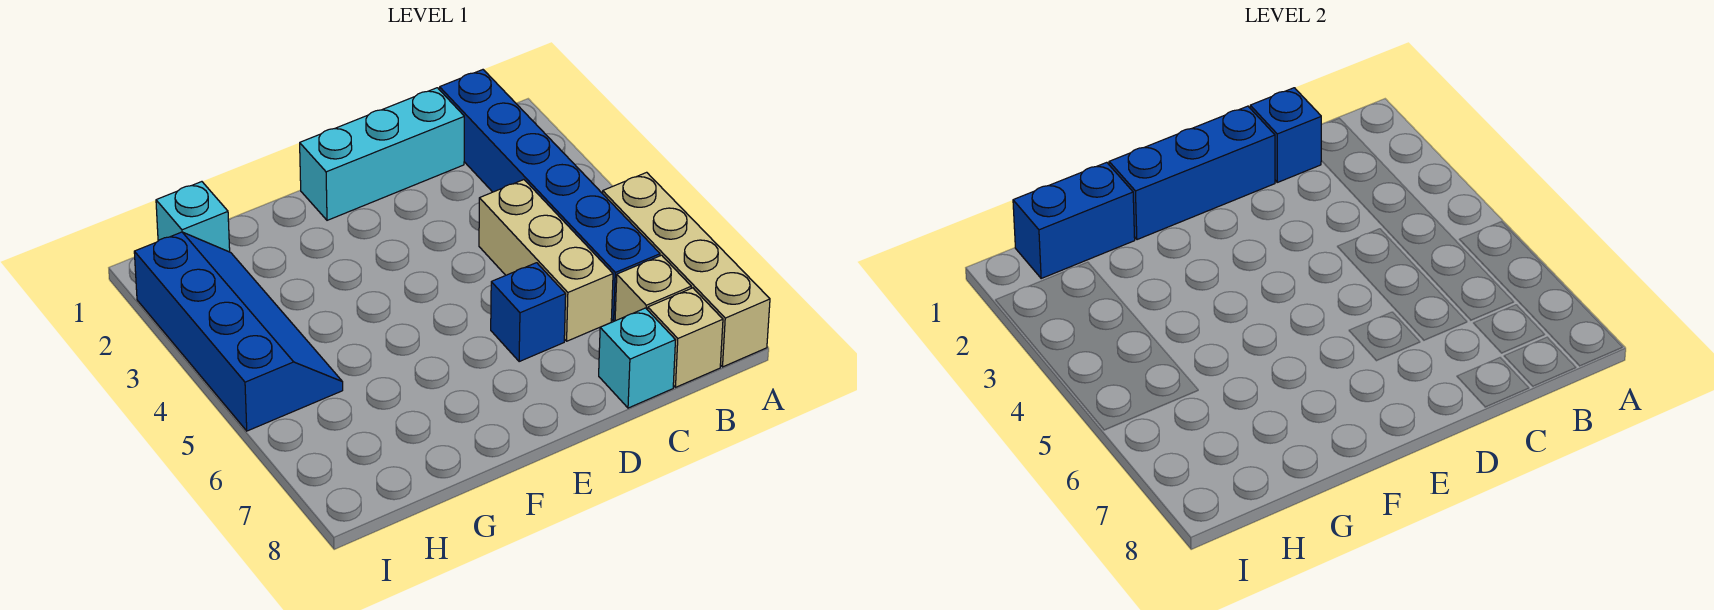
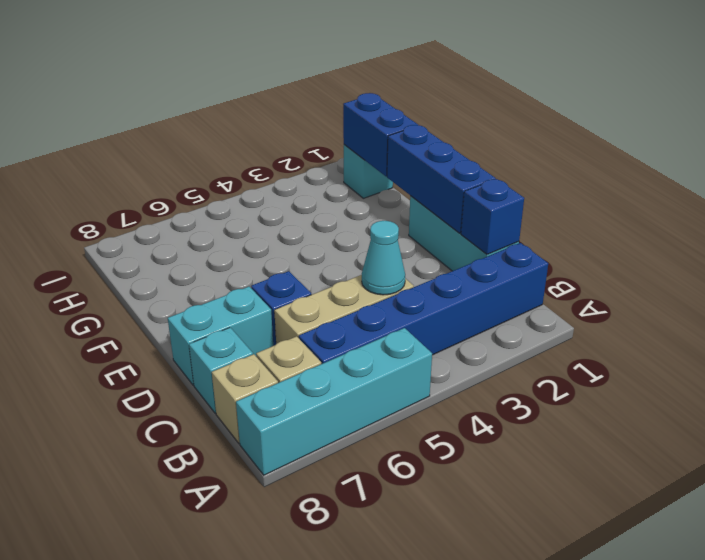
tan 1x4 brick [603,172,770,367] -> cyan 1x4 brick [236,328,432,475]
none -> cyan 1x1 cone [362,221,405,295]
none -> cyan 1x2 brick [168,287,273,385]
blue 2x4 slope [134,232,343,431] -> none

